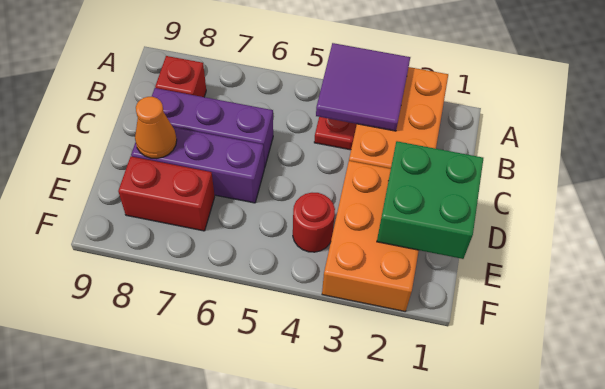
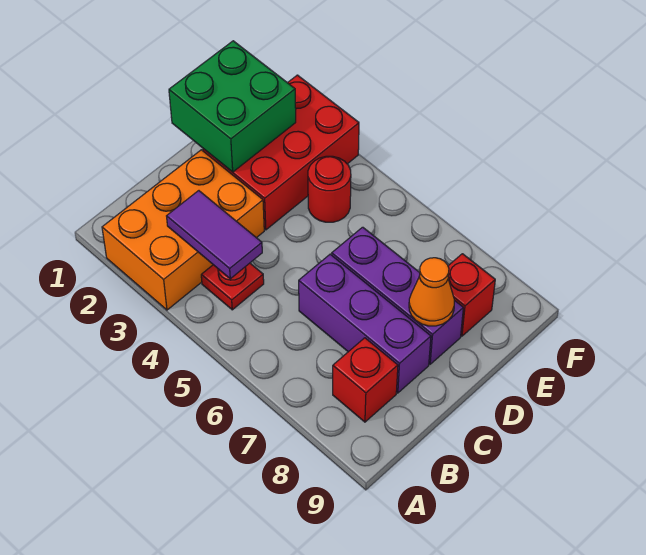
purple 2x2 tile [316,43,410,131] -> purple 1x2 tile [167,191,262,279]
orange 2x3 brick [322,161,419,311] -> red 2x3 brick [203,75,359,230]
red 1x2 brick [118,156,215,231] -> red 1x1 brick [448,254,495,336]

